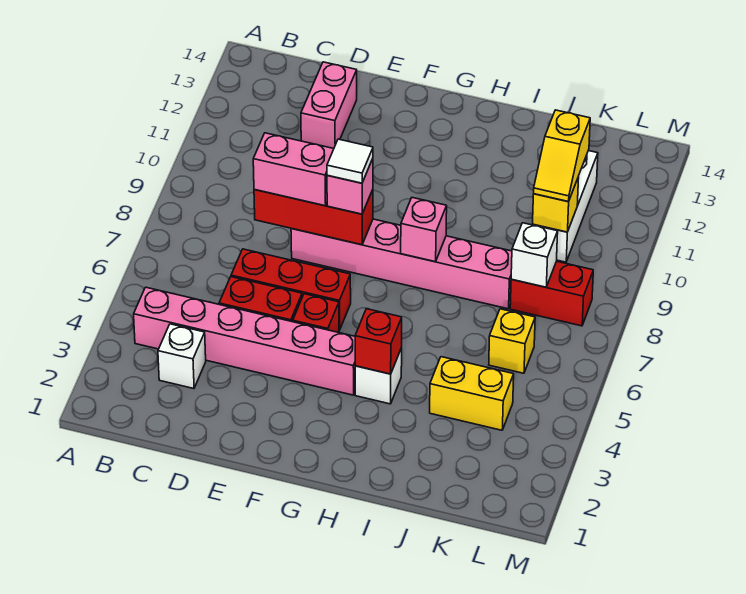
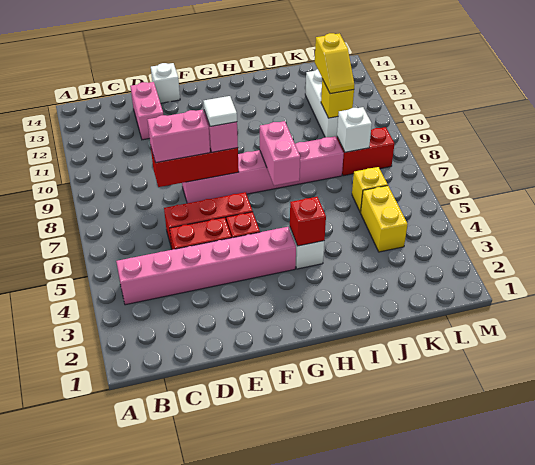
white 1x1 brick [158,324,206,389] -> white 1x1 brick moved to [151,63,180,103]
pink 1x1 brick [401,198,447,262] -> pink 1x2 brick [260,121,300,186]
yellow 1x2 brick [430,357,514,430] -> yellow 1x2 brick turned to [361,186,408,252]

